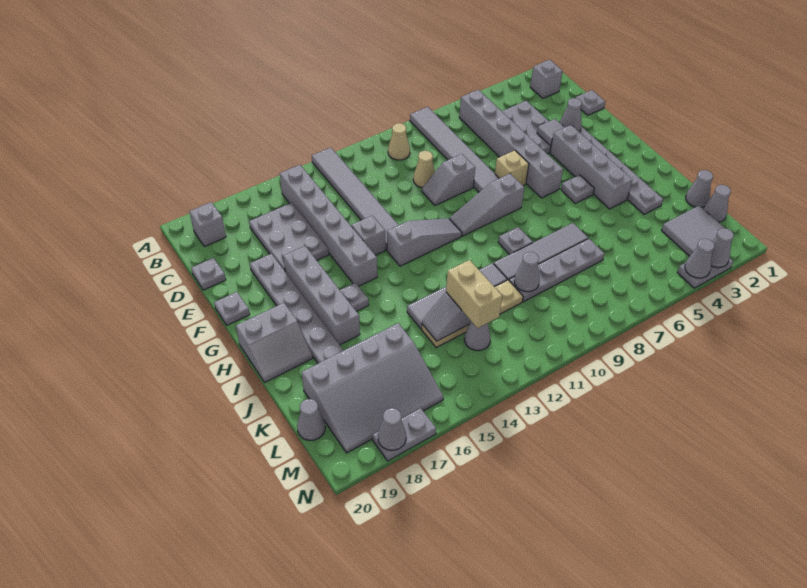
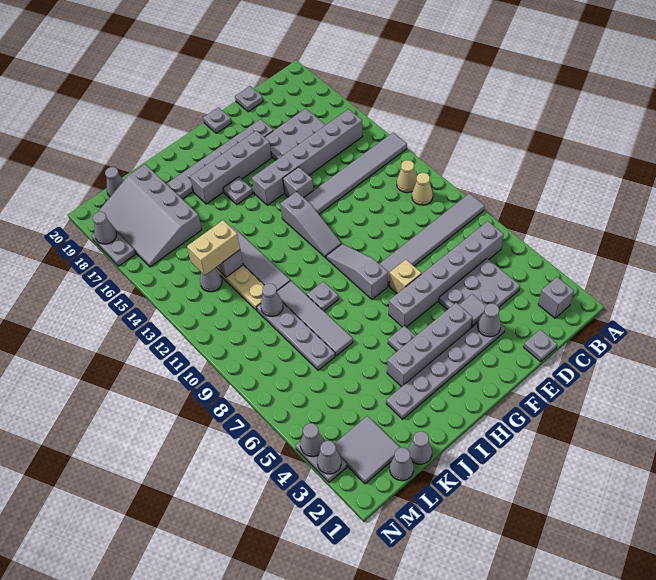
grey 1x1 brick [189,202,226,247] -> none
tan 1x1 cone [413,151,435,188] -> tan 1x1 cone moved to [397,160,417,193]
grey 1x2 slope [422,154,475,205] -> none
grey 2x2 slope [236,303,313,382] -> none

